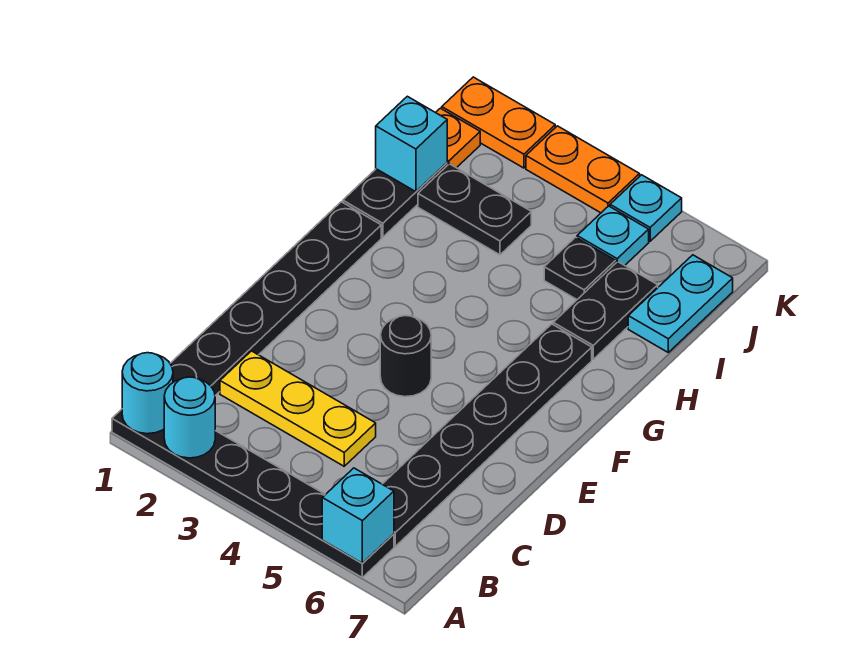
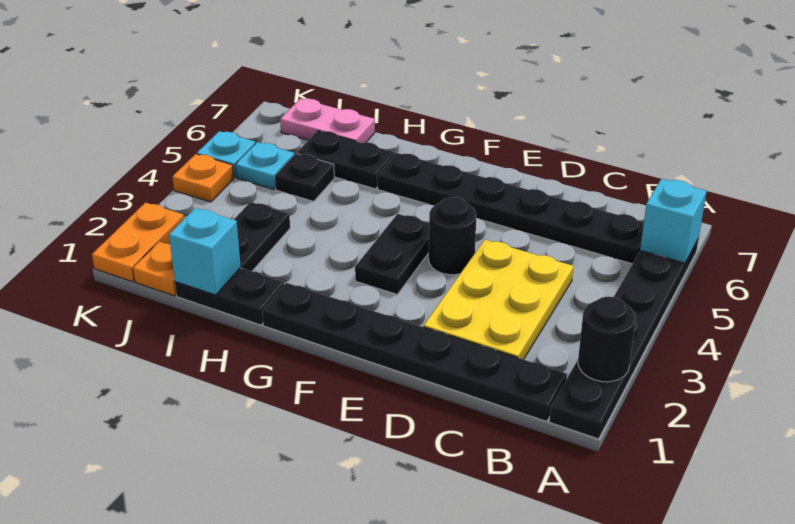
cyan 1x1 round brick [122,353,173,434] -> none
cyan 1x1 round brick [164,377,215,458] -> black 1x1 round brick [578,297,636,382]
yellow 1x3 plate [220,351,376,466] -> yellow 2x3 plate [424,240,574,359]
none -> black 1x2 plate [355,214,429,294]
cyan 1x2 plate [628,255,733,352] -> pink 1x2 plate [280,99,375,143]
orange 1x2 plate [526,126,640,213] -> orange 1x1 plate [172,154,234,202]

